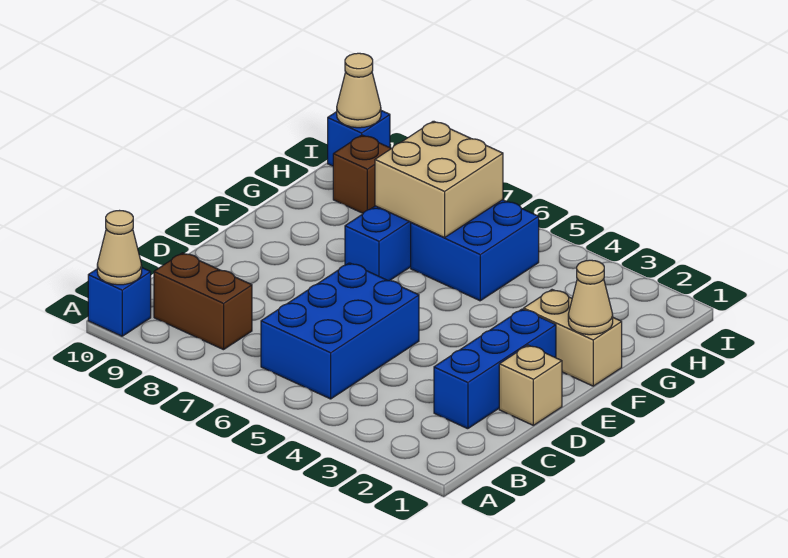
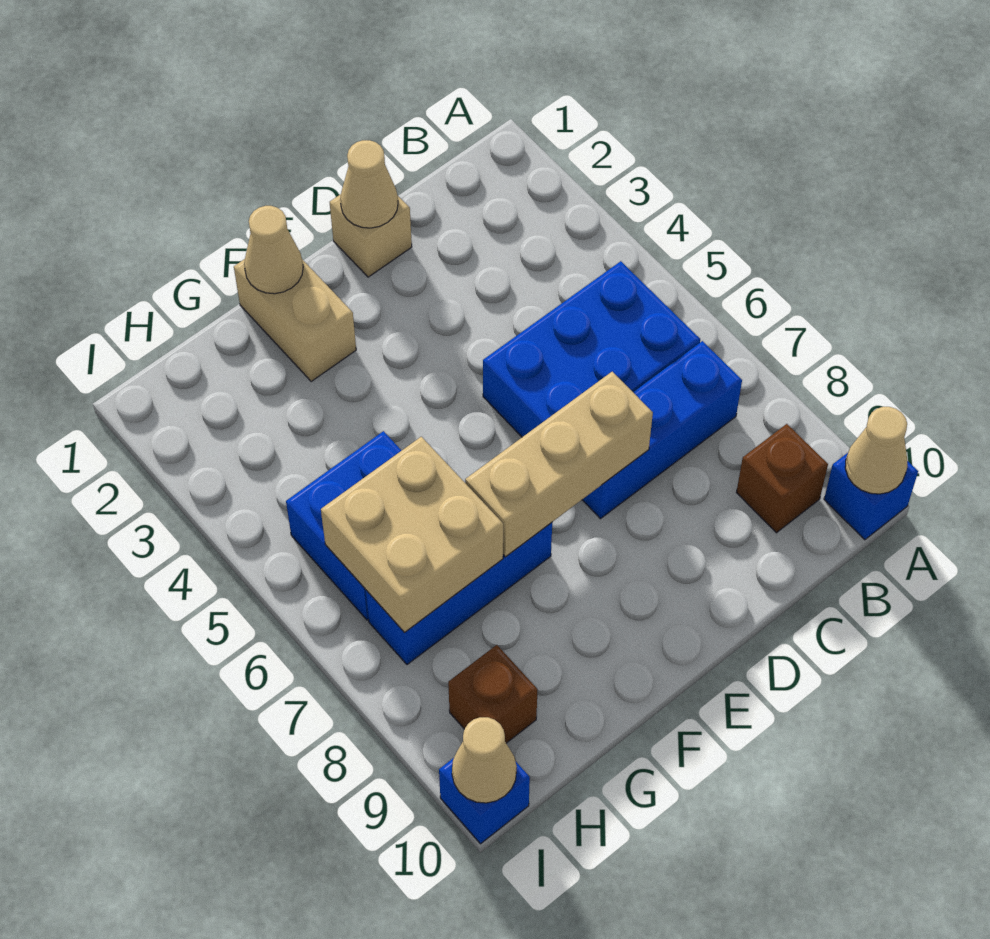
brown 1x2 brick [154,253,252,350] -> brown 1x1 brick [736,424,828,533]
blue 1x3 brick [434,309,556,429] -> blue 1x3 brick moved to [582,341,742,519]
none -> tan 1x1 cone [340,140,398,228]
none -> tan 1x3 brick [465,372,653,557]

